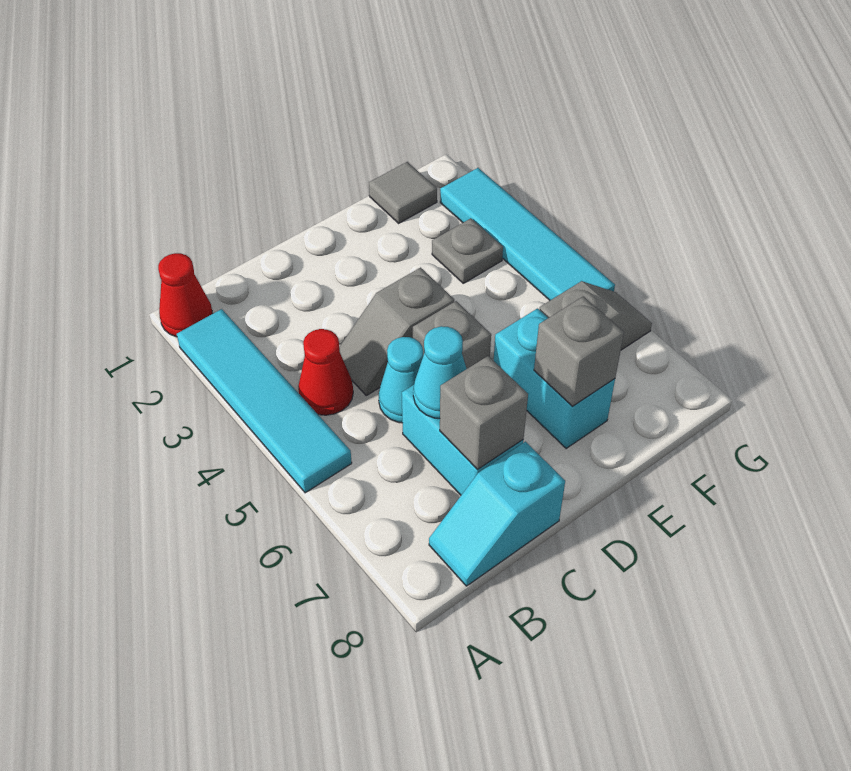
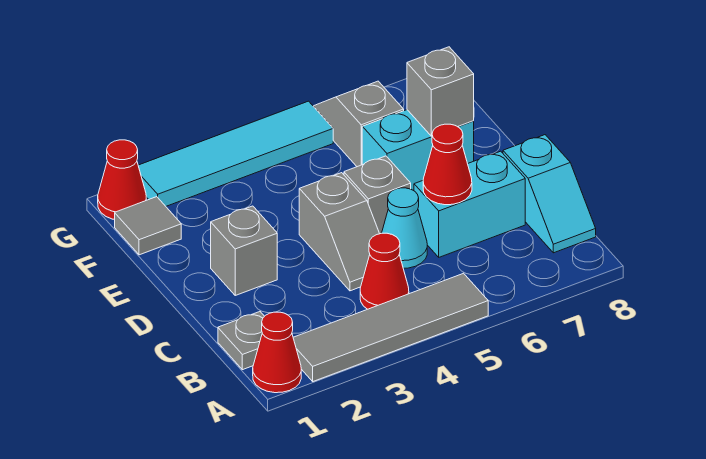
cyan 1x4 tile [177,309,352,493] -> grey 1x4 tile [293,273,488,381]
cyan 1x1 cone [413,326,466,419] -> red 1x1 cone [423,124,472,205]
grey 1x1 brick [440,356,528,470] -> grey 1x1 brick moved to [211,206,277,295]
grey 1x1 plate [432,218,503,283] -> grey 1x1 plate moved to [218,312,264,370]
none -> red 1x1 cone [98,140,146,220]

